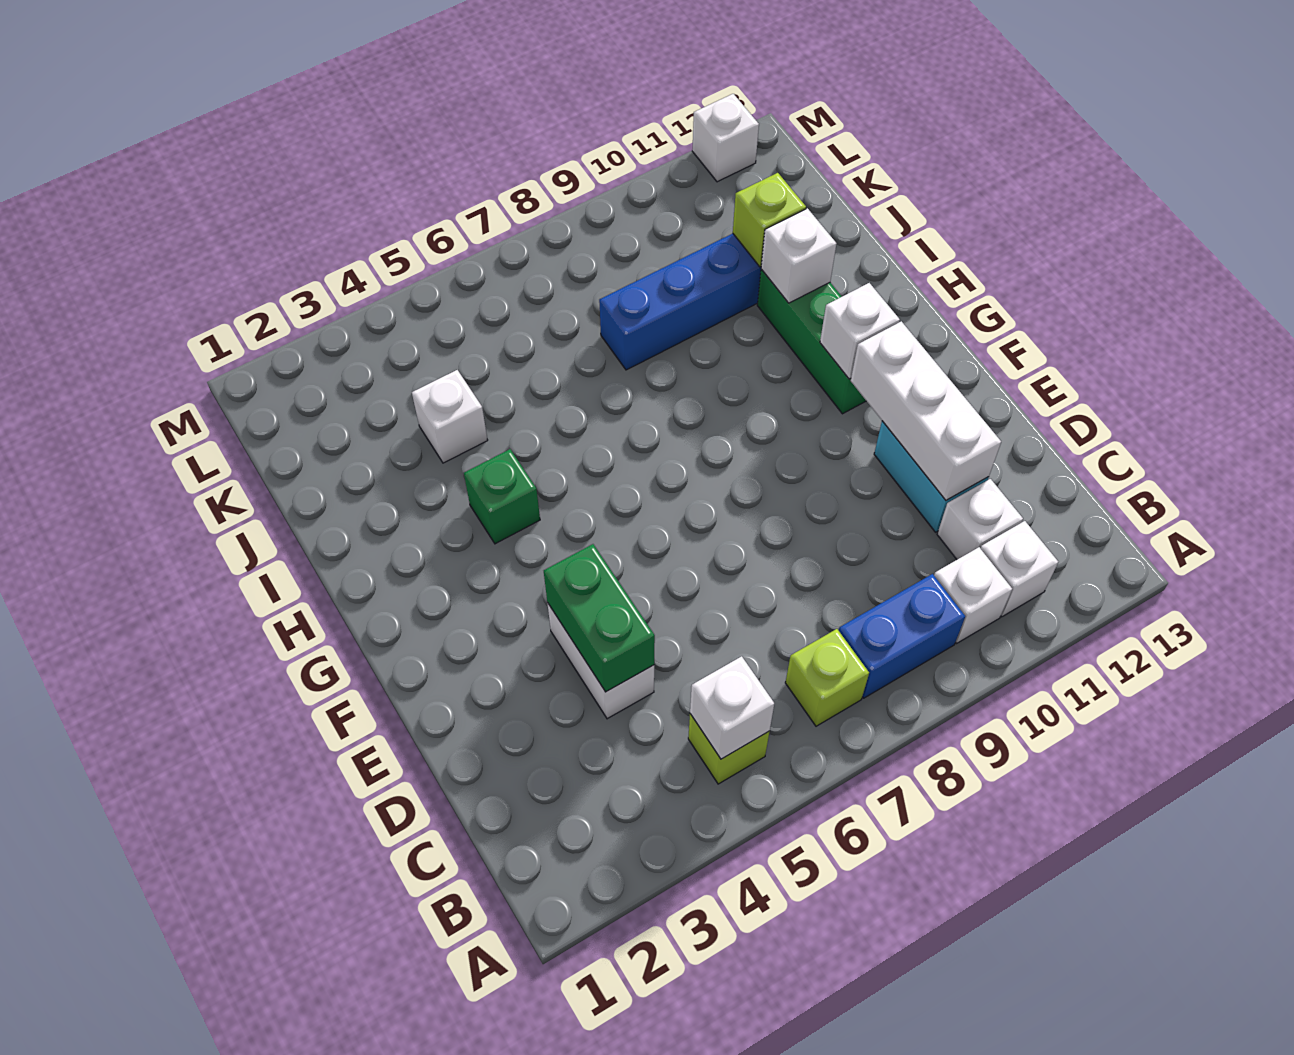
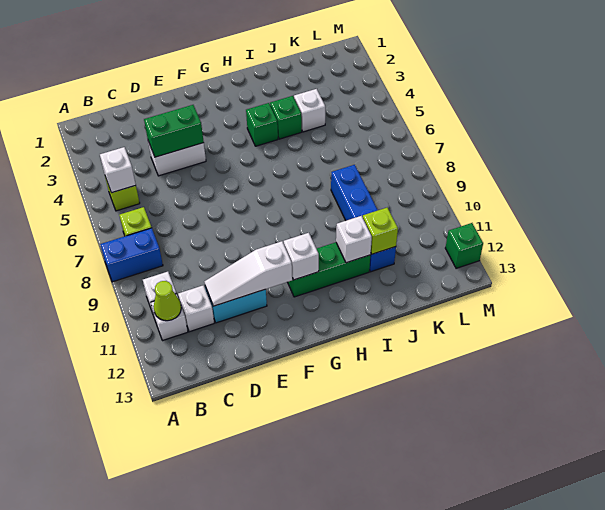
blue 1x2 brick [839,574,965,698] -> blue 1x2 brick turned to [100,228,163,282]
none -> lime 1x1 cone [153,281,181,321]
white 1x3 brick [851,321,1001,500] -> white 1x3 slope [204,241,292,306]
none -> green 1x1 brick [270,96,302,139]
white 1x1 brick [692,94,759,182] -> green 1x1 brick [445,223,483,268]

